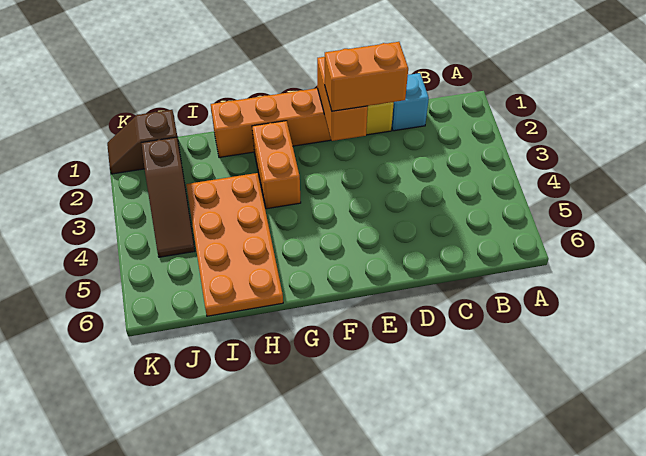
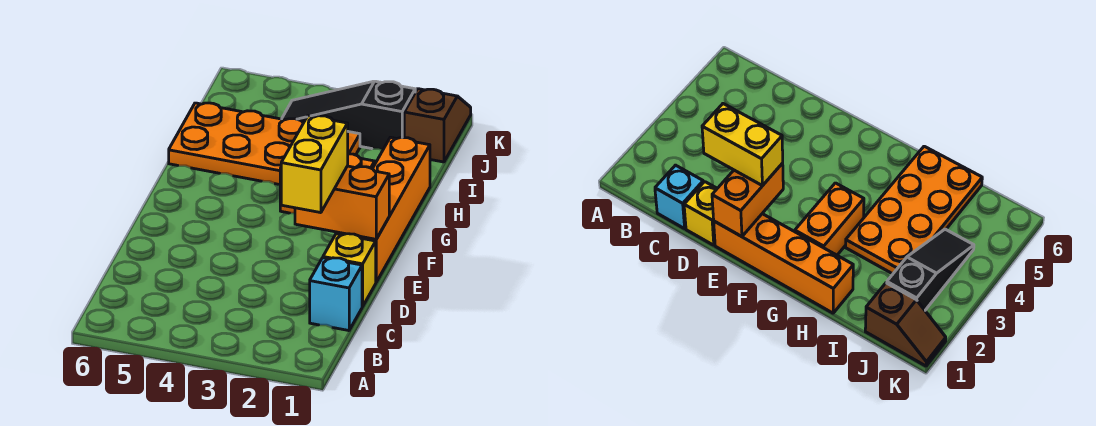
orange 1x2 brick [325,42,408,111] -> yellow 1x2 brick [281,116,348,213]
brown 1x3 slope [141,137,195,257] -> black 1x3 slope [282,81,415,150]

